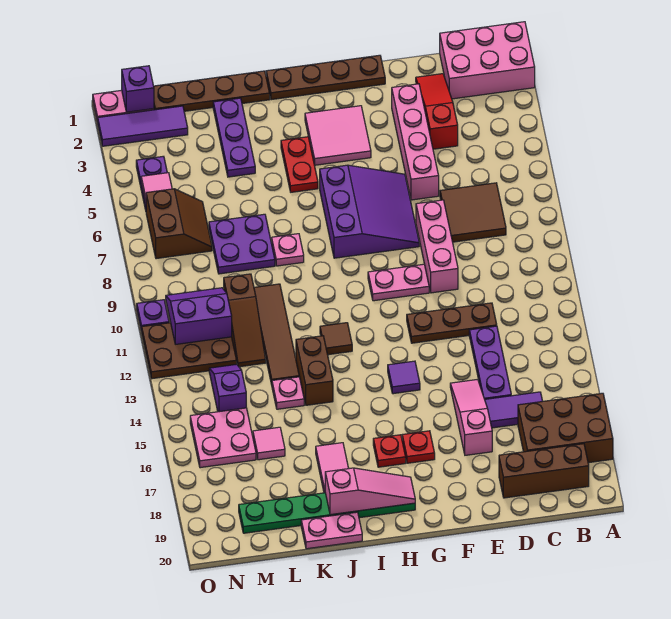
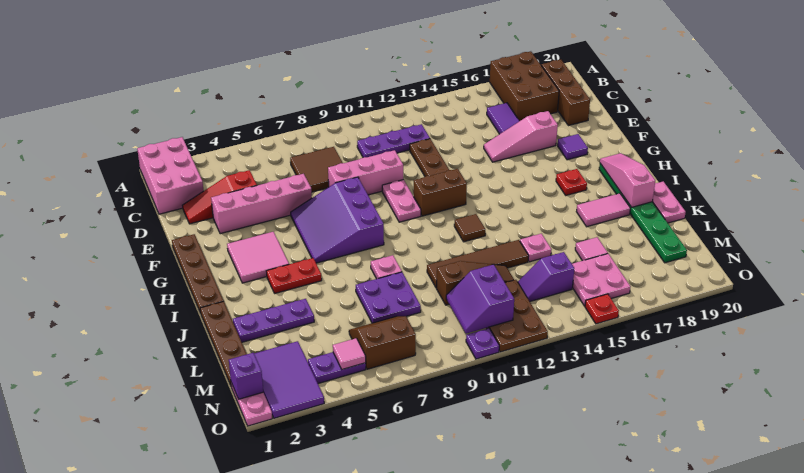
purple 1x3 plate [469,326,511,399] -> purple 1x3 plate moved to [357,124,430,157]
purple 3x3 slope [320,165,419,258] -> purple 3x3 slope turned to [291,177,384,263]
purple 1x1 tile [388,361,420,394] -> purple 1x1 tile moved to [558,134,588,160]
red 1x1 plate [402,431,435,463] -> red 1x1 plate moved to [585,294,619,324]
brown 1x2 brick [296,336,333,405] -> brown 1x2 brick moved to [414,169,467,216]
purple 1x3 tile [98,106,188,146] -> purple 2x3 tile [254,341,324,418]

